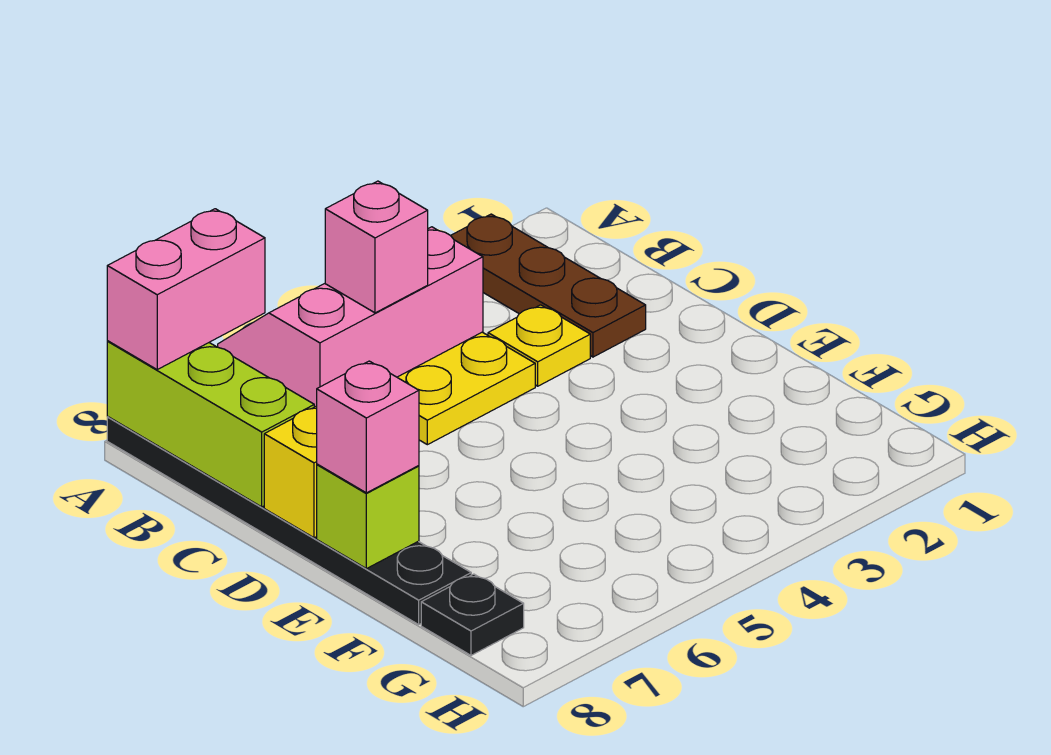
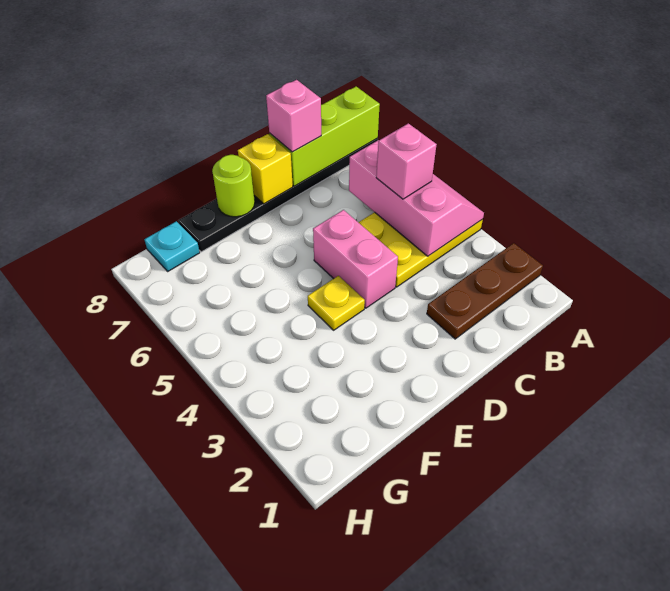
pink 1x2 brick [107,209,265,369] -> pink 1x2 brick moved to [313,210,398,308]
yellow 1x1 plate [488,305,590,386] -> yellow 1x1 plate moved to [308,276,365,330]
lime 1x1 brick [317,464,419,569] -> lime 1x1 round brick [212,155,255,217]
pink 1x1 brick [317,361,419,493] -> pink 1x1 brick moved to [266,80,321,152]
black 1x1 plate [421,574,524,655] -> cyan 1x1 plate [144,221,200,271]

